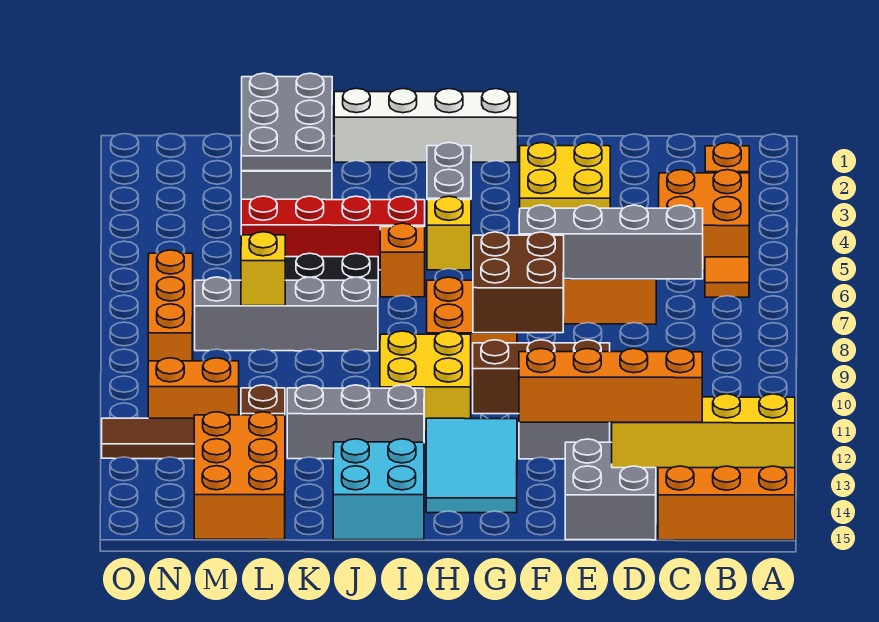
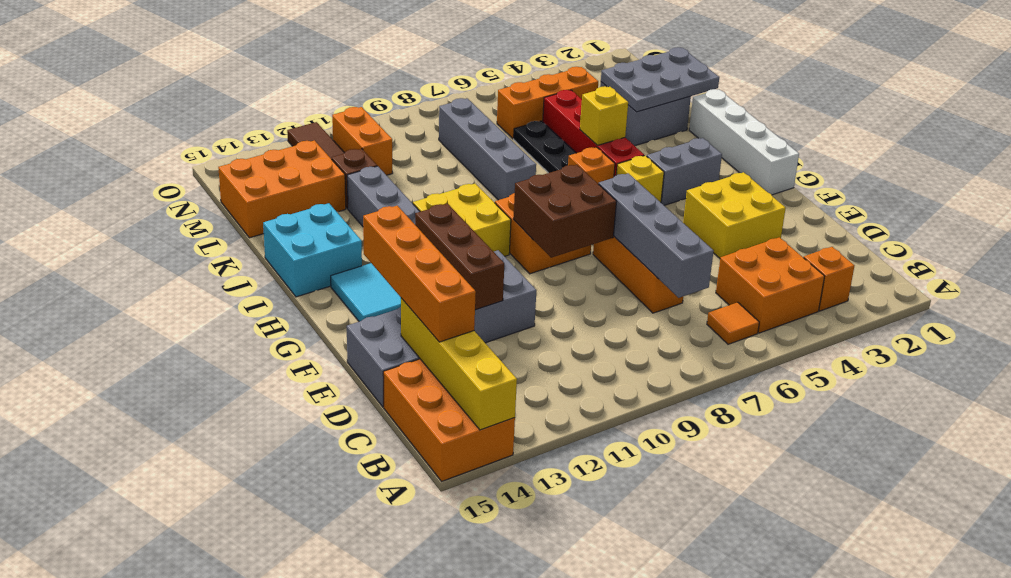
yellow 1x1 brick [241,232,285,306] -> yellow 1x1 brick moved to [580,86,628,145]
orange 1x3 brick [148,250,193,361] -> orange 1x3 brick moved to [497,67,598,139]

